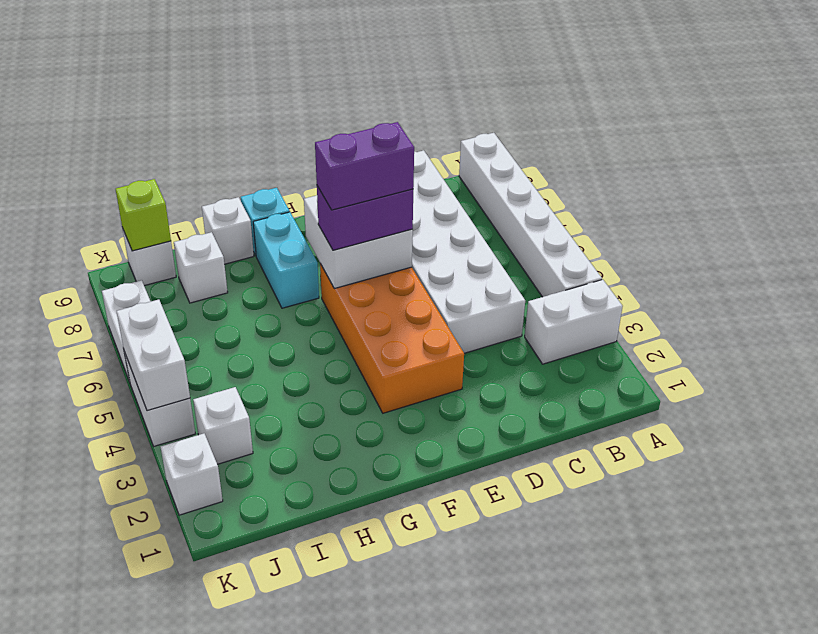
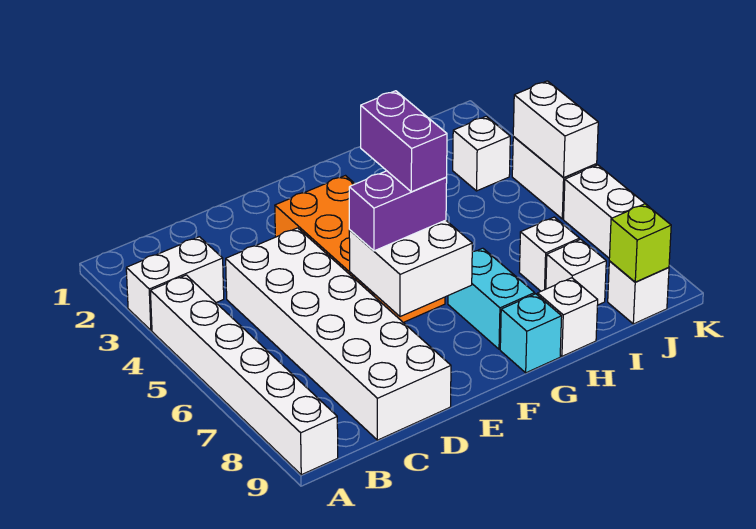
purple 1x2 brick [315,122,414,210] -> purple 1x2 brick turned to [361,91,447,192]
white 1x1 brick [161,434,223,515] -> white 1x1 brick moved to [519,217,579,291]

